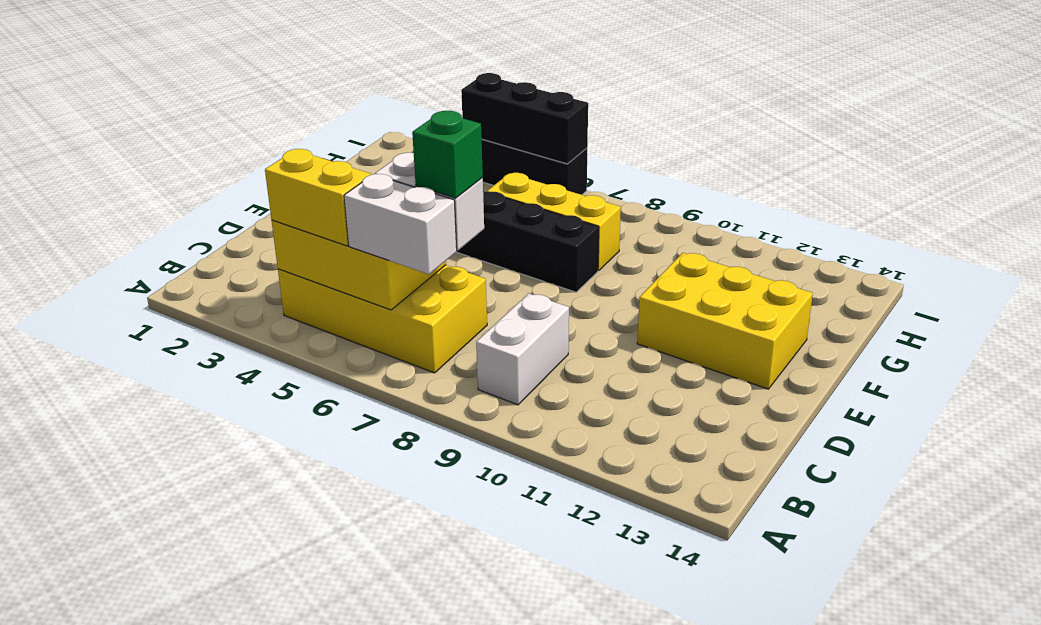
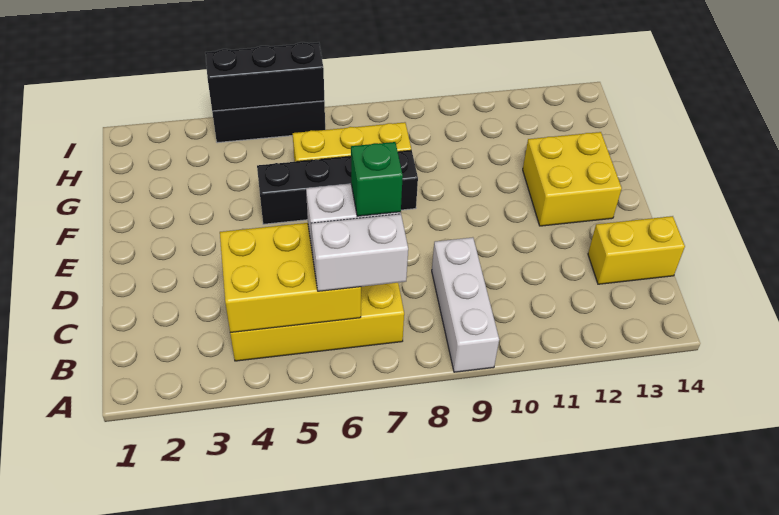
yellow 1x2 brick [265,149,371,246] -> yellow 1x2 brick moved to [588,216,685,284]
white 1x2 brick [476,294,569,405] -> white 1x3 brick [432,237,499,372]
yellow 2x3 brick [637,253,813,389] -> yellow 2x2 brick [523,132,622,226]

